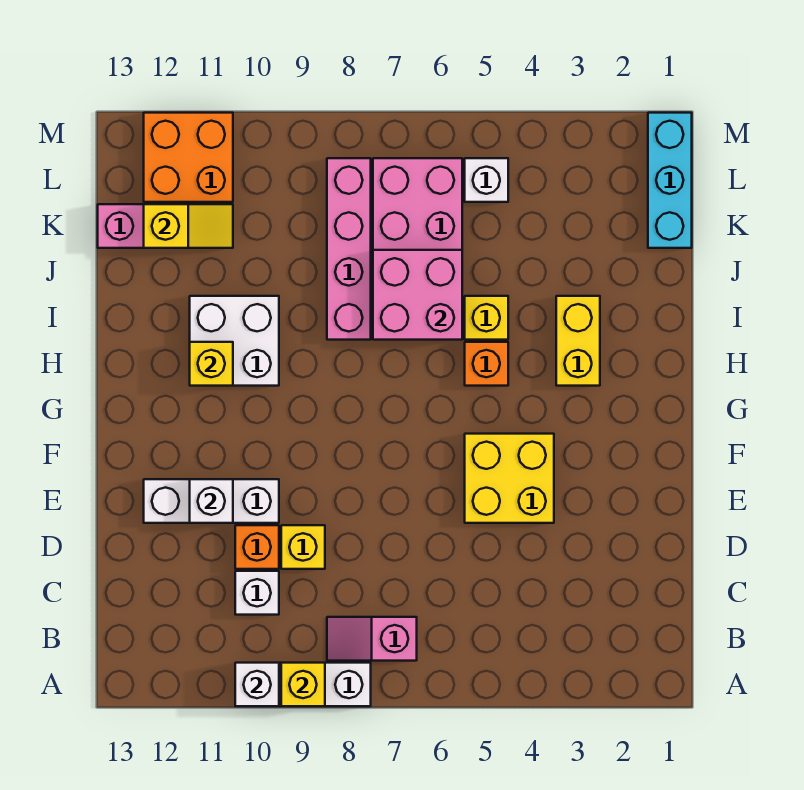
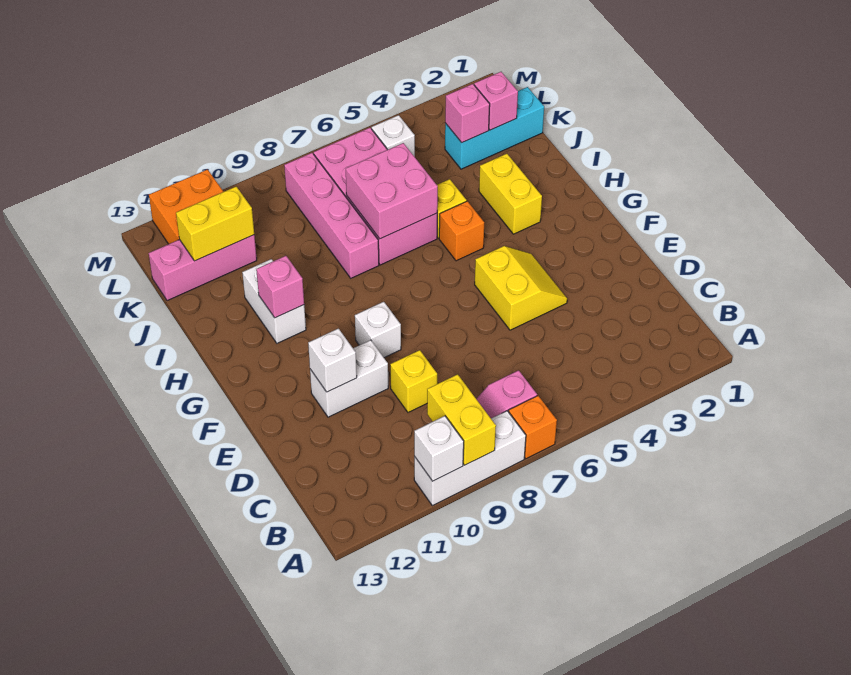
yellow 1x1 brick [281,663,325,706] -> yellow 1x2 brick [427,374,496,465]
white 1x1 brick [235,571,279,615] -> white 1x1 brick moved to [355,302,401,358]
orange 1x1 brick [235,525,279,569] -> orange 1x1 brick moved to [509,396,557,459]
yellow 2x2 brick [465,434,554,523] -> yellow 2x2 slope [475,246,567,330]
white 1x3 brick [144,479,279,523] -> white 1x2 brick [310,340,388,417]
white 2x2 brick [190,296,279,386] -> white 1x2 brick [242,259,306,343]
yellow 1x1 brick [190,342,233,386] -> pink 1x1 brick [256,256,304,318]
cyan 1x3 brick [648,113,692,248] -> cyan 1x3 brick turned to [445,87,544,169]
none -> pink 1x1 brick [474,72,518,130]
none -> pink 1x1 brick [445,84,490,143]
yellow 1x2 slope [144,204,233,248] -> yellow 1x2 brick [176,187,254,261]

